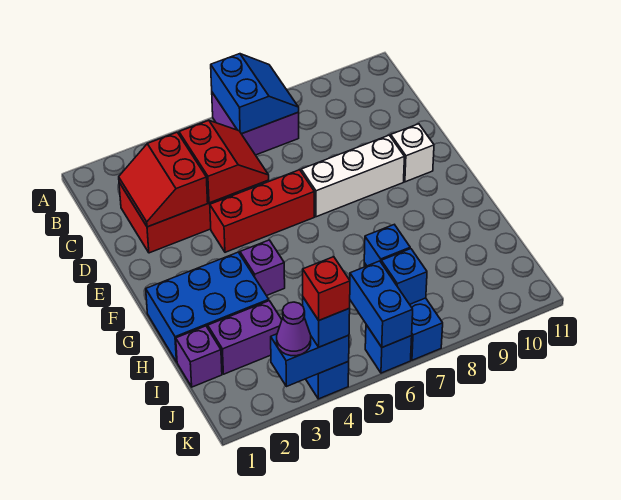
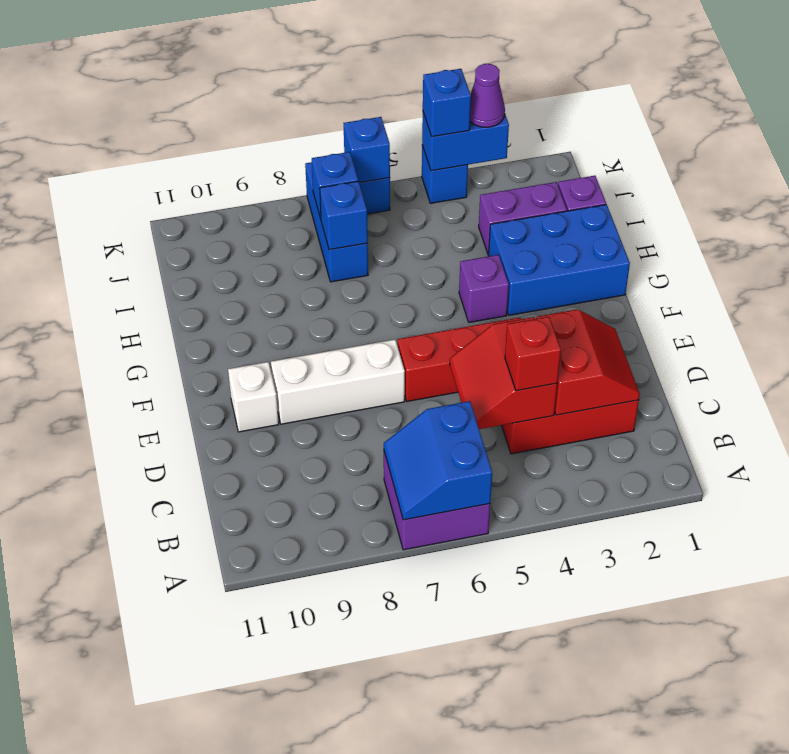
blue 1x2 brick [350,261,413,347] -> blue 1x1 brick [344,117,390,183]
red 1x1 brick [303,257,350,320] -> red 1x1 brick moved to [505,317,561,391]

